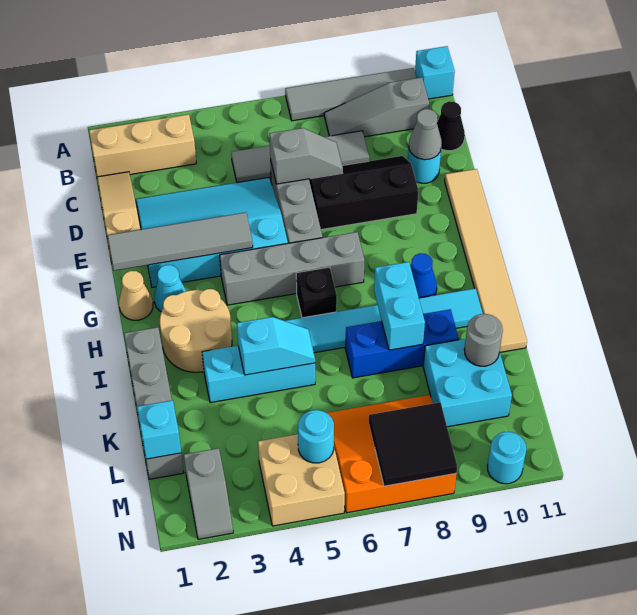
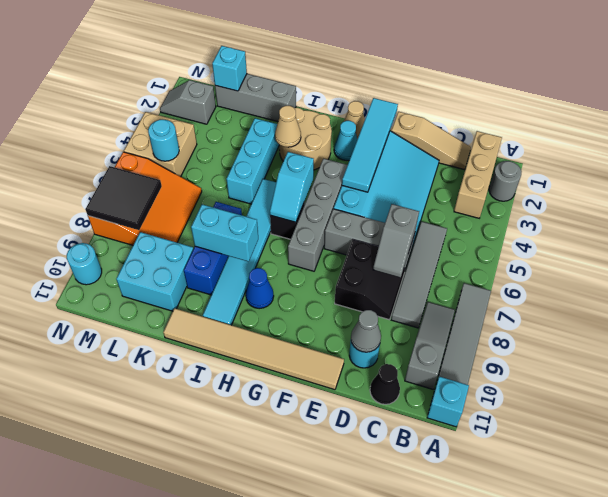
black 2x3 slope [309,156,418,230] -> black 2x2 slope [335,240,405,320]
grey 1x4 tile [107,212,253,271] -> cyan 1x4 tile [342,98,398,192]
grey 1x4 brick [124,327,184,479] -> grey 1x3 brick [215,74,296,122]
none -> tan 1x1 cone [275,106,301,147]
cyan 1x2 slope [237,317,315,375] -> cyan 1x2 slope moved to [270,152,314,222]
grey 1x1 round brick [464,314,503,366] -> grey 1x1 round brick moved to [489,161,522,201]

